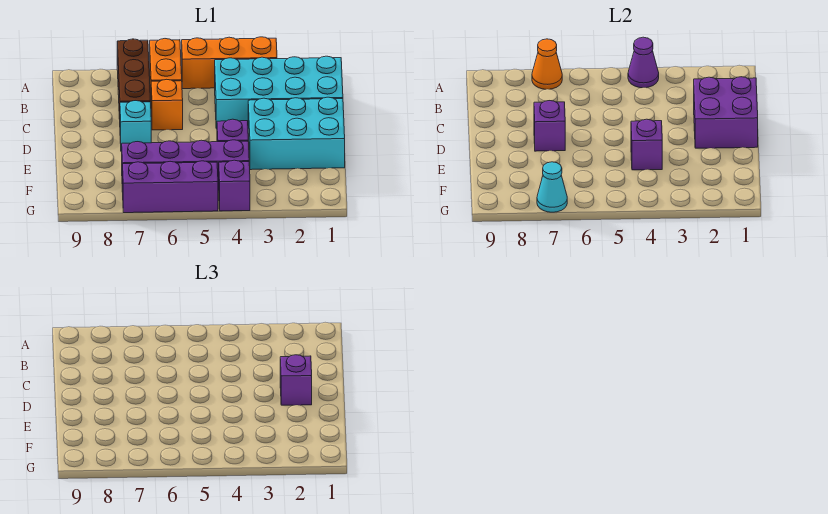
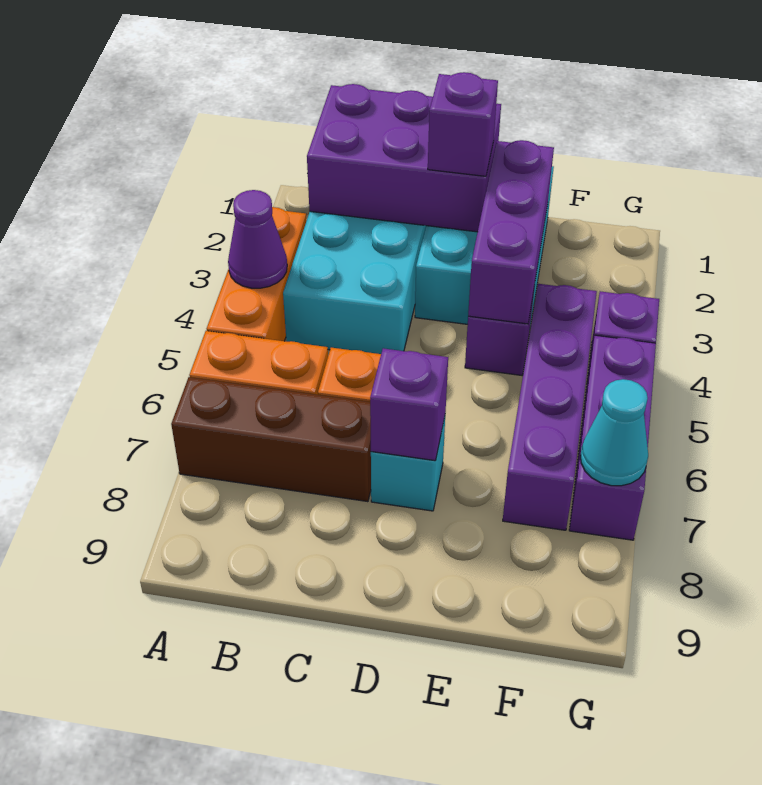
orange 1x1 cone [532,39,562,89] -> none
purple 2x2 brick [694,77,758,148] -> purple 2x3 brick [307,84,501,232]
purple 1x1 brick [631,119,662,170] -> purple 1x3 brick [468,140,554,324]

